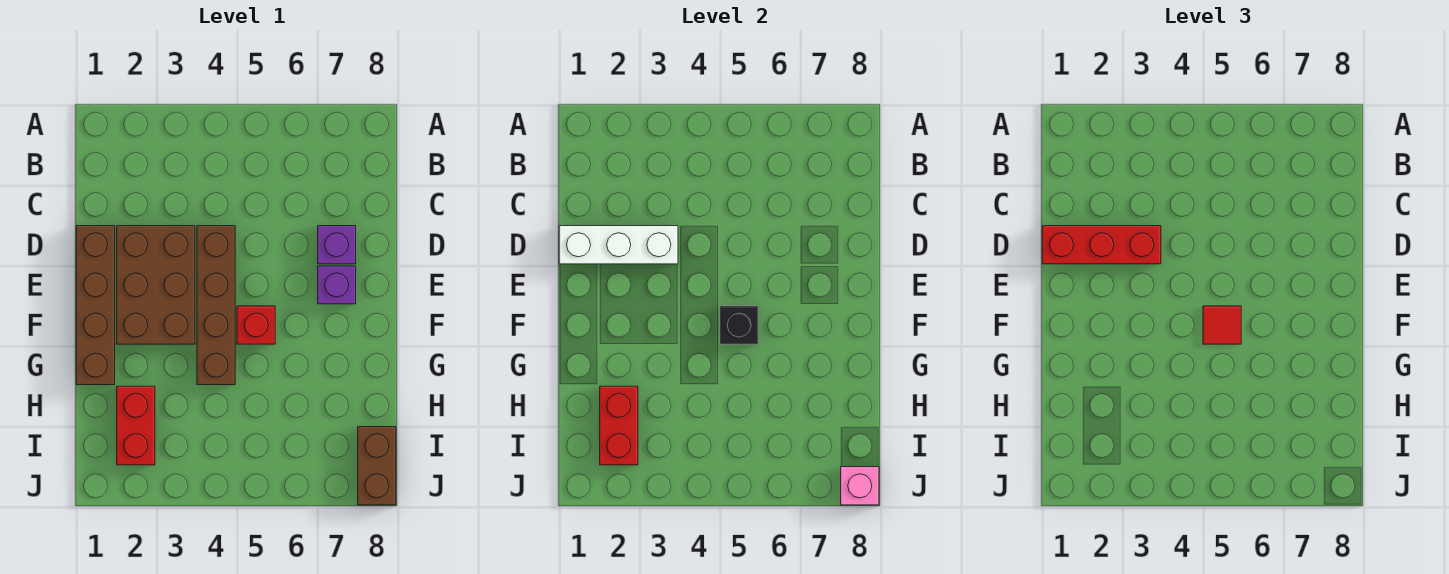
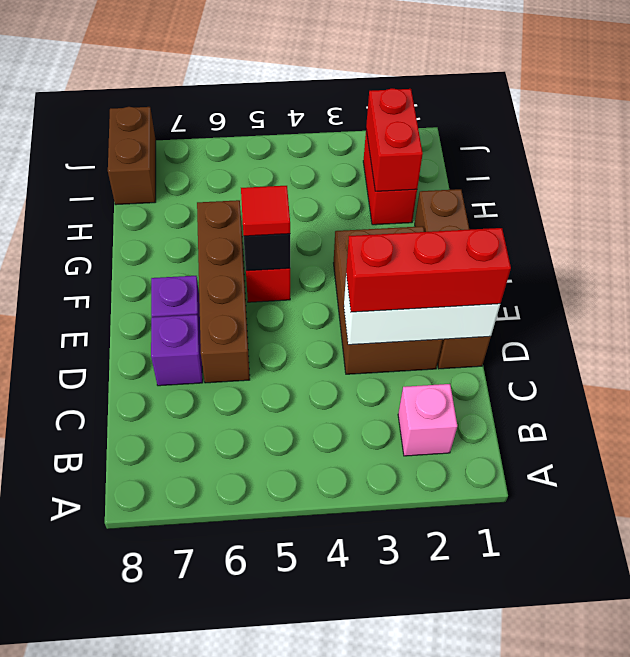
brown 1x4 brick [197,226,235,385] -> brown 1x4 brick moved to [197,200,250,383]
pink 1x1 brick [841,467,879,505] -> pink 1x1 brick moved to [398,384,457,456]

